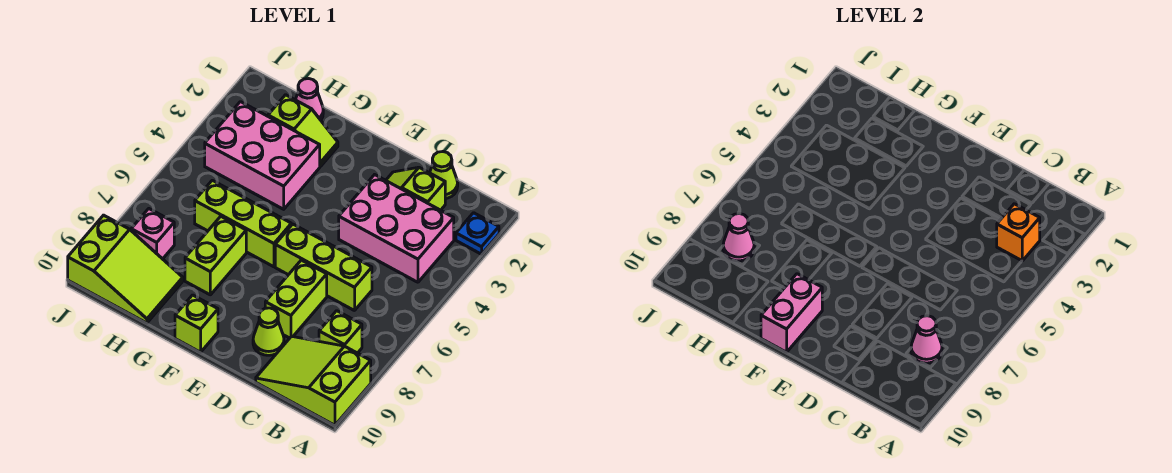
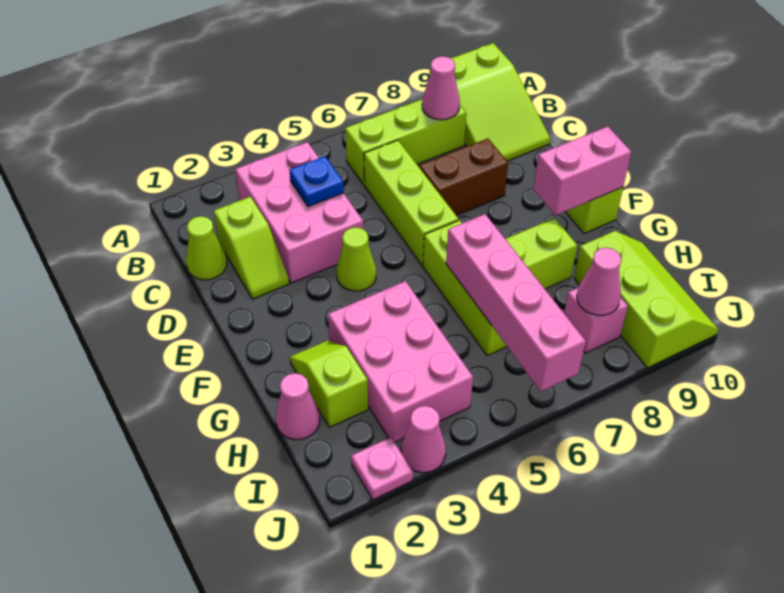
blue 1x1 plate [456,213,499,254] -> blue 1x1 plate moved to [289,156,344,207]
orange 1x1 brick [997,204,1040,261] -> none
lime 1x1 brick [319,311,362,353] -> lime 1x3 brick [345,99,466,185]
lime 1x2 brick [265,260,327,338] -> brown 1x2 brick [419,138,508,215]
lime 1x1 cone [253,308,284,355] -> lime 1x1 cone moved to [336,227,376,291]
none -> pink 1x4 brick [446,214,586,391]
lime 2x3 slope [68,215,183,323] -> lime 2x3 slope turned to [574,231,718,368]
none -> pink 1x1 plate [351,437,413,500]
none -> pink 1x1 cone [401,406,446,473]

